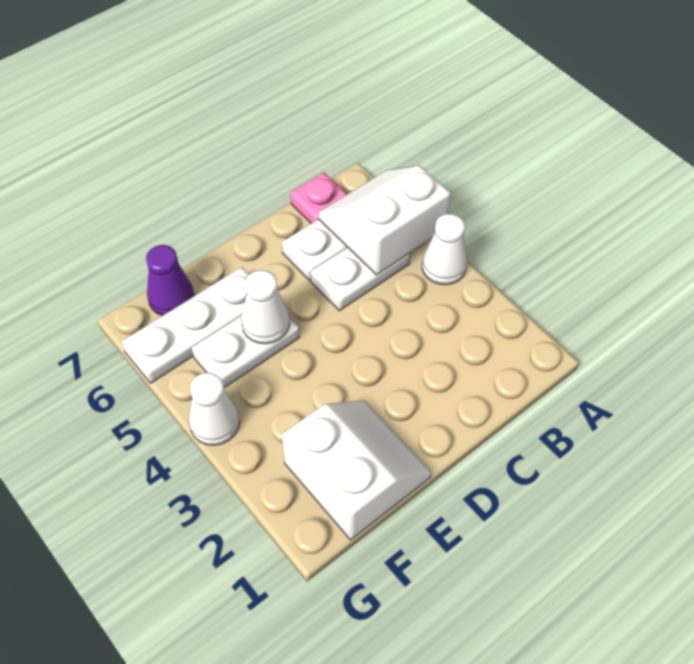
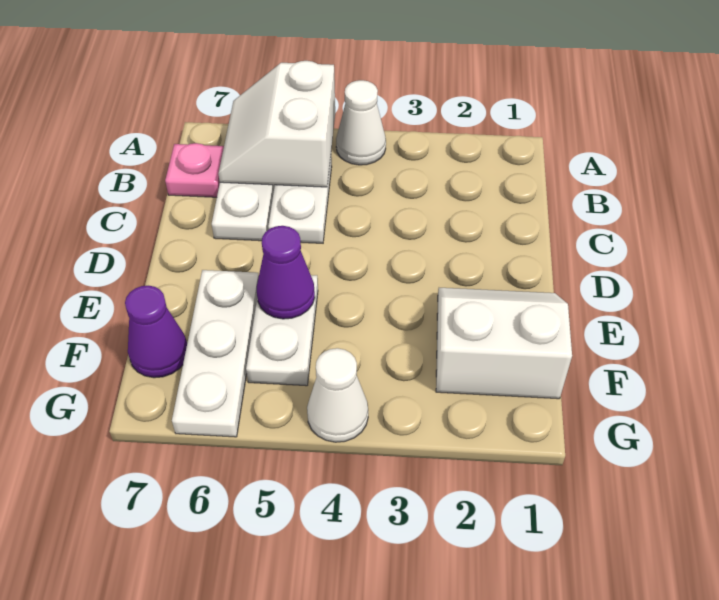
white 1x1 cone [241,270,289,344] -> purple 1x1 cone [257,226,315,319]

